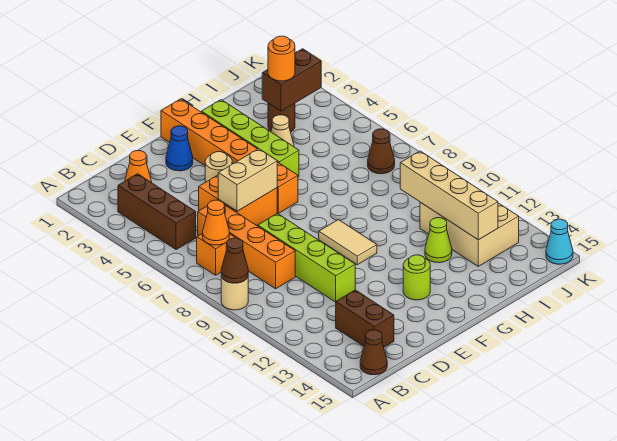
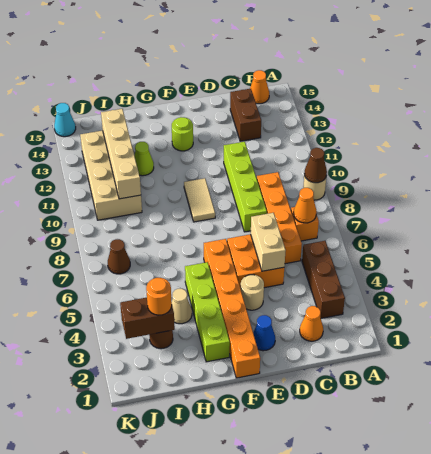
brown 1x1 cone [360,330,387,375] -> orange 1x1 cone [250,70,269,104]
tan 1x2 brick [218,149,277,211] -> tan 1x2 brick turned to [251,213,286,271]
tan 2x3 brick [420,202,519,266] -> tan 2x4 brick [80,131,142,220]

